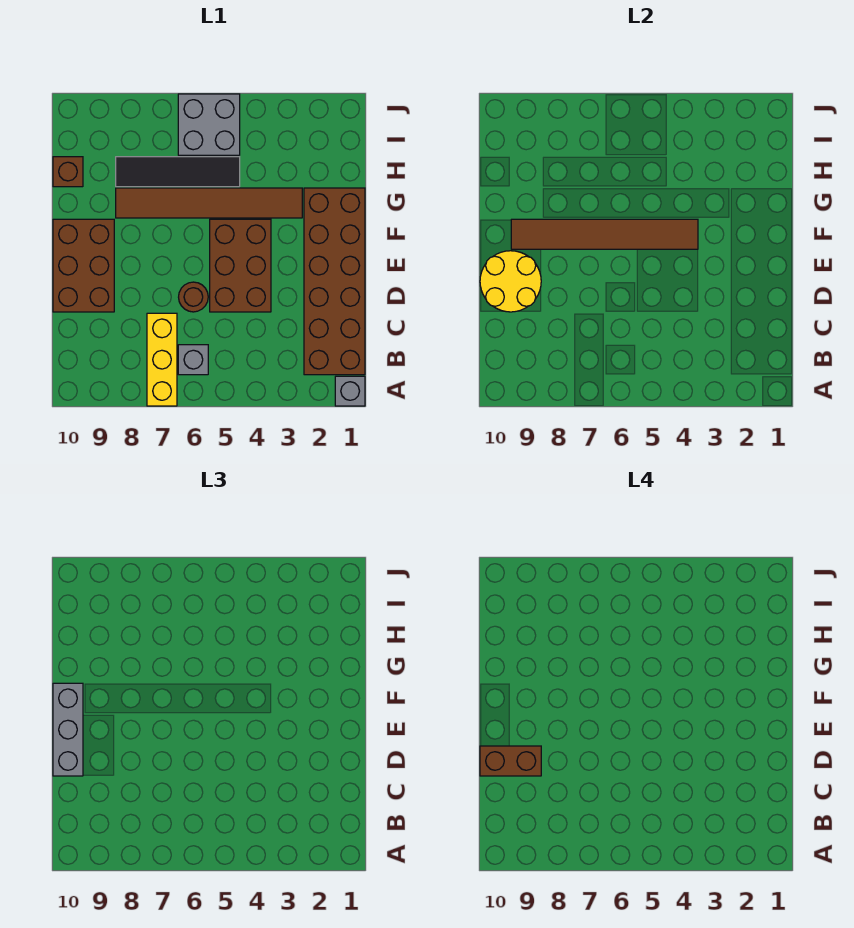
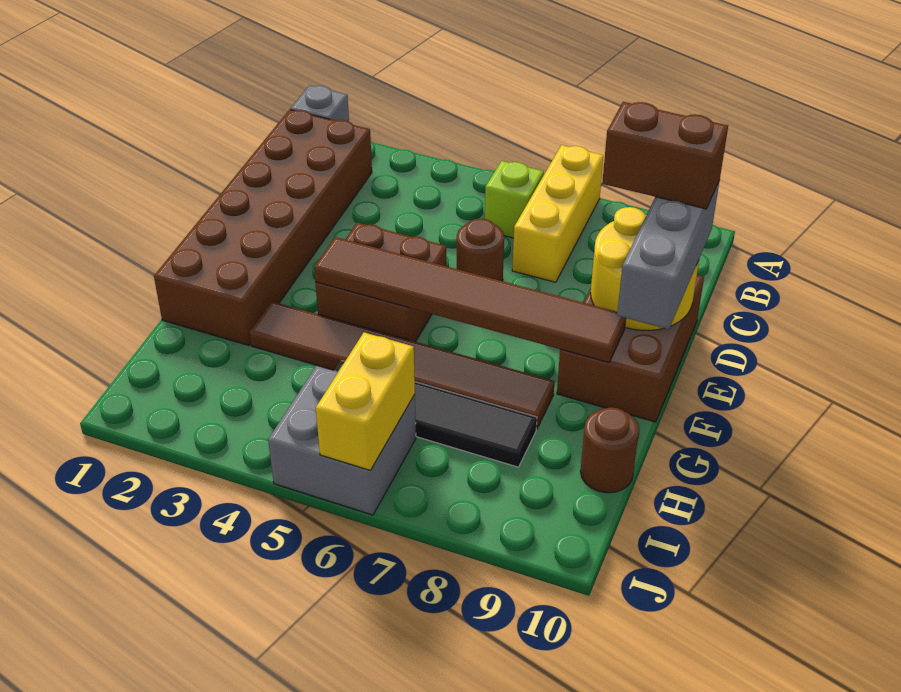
grey 1x1 brick [178,345,208,375] -> lime 1x1 brick [485,161,544,238]
brown 2x3 brick [210,219,271,312] -> brown 2x2 brick [315,223,447,342]
brown 1x1 brick [53,157,83,187] -> brown 1x1 round brick [581,407,639,493]
none -> yellow 1x2 brick [316,333,415,470]

